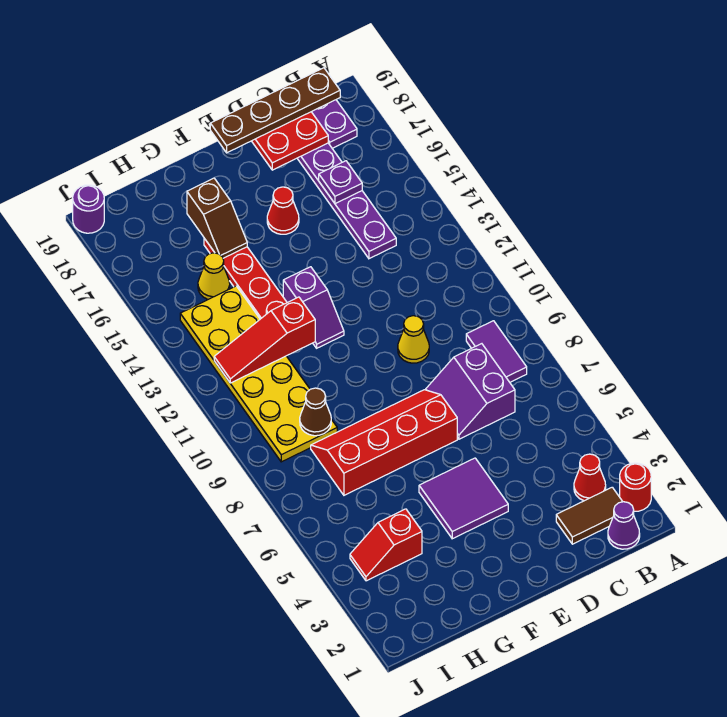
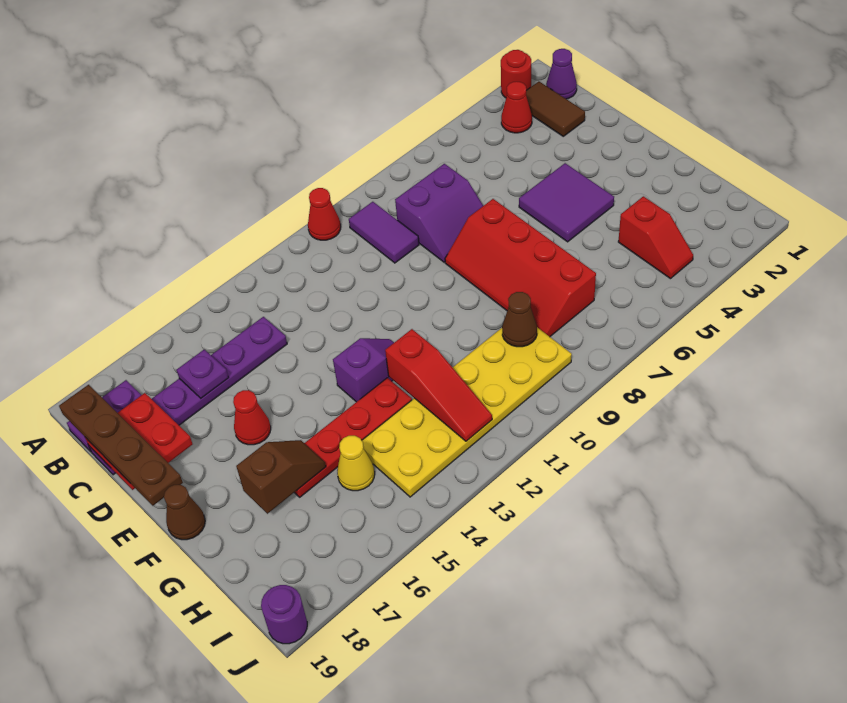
none -> red 1x1 cone [308,188,341,240]
purple 1x2 tile [466,321,527,382] -> purple 1x2 tile turned to [349,202,419,263]
yellow 1x1 cone [398,316,429,363] -> none
none -> brown 1x1 cone [164,485,205,540]

